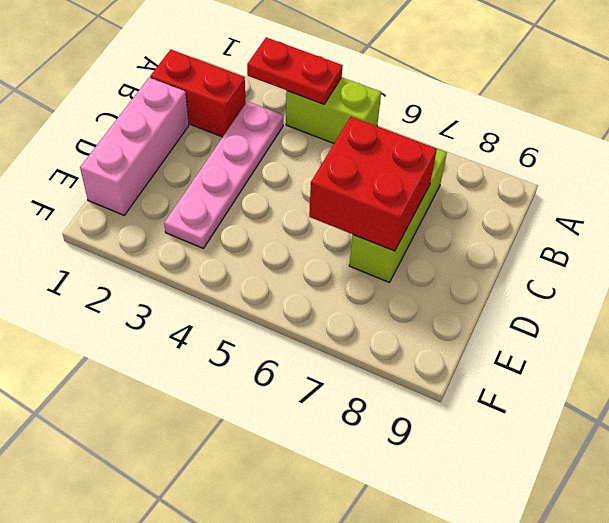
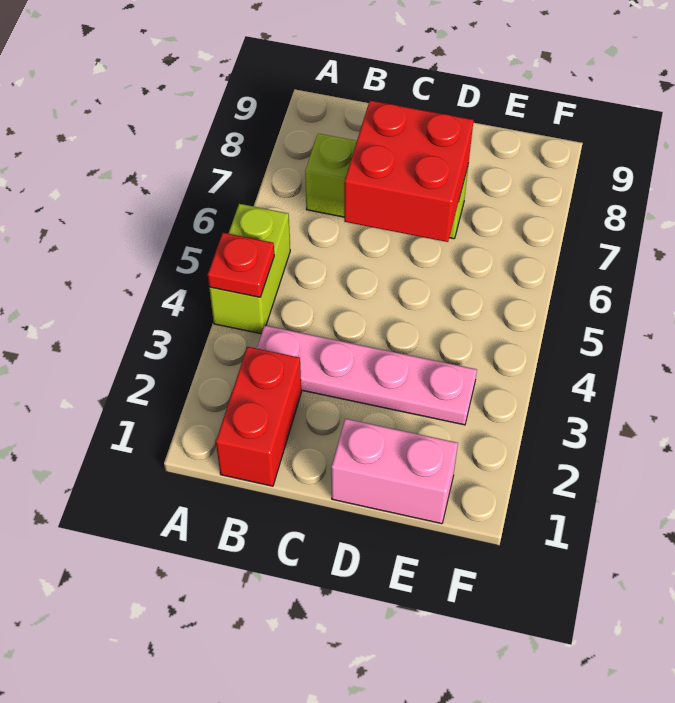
red 1x2 plate [247,37,343,104] -> red 1x1 plate [208,233,274,297]
pink 1x3 brick [80,77,189,215] -> pink 1x2 brick [331,419,458,524]

